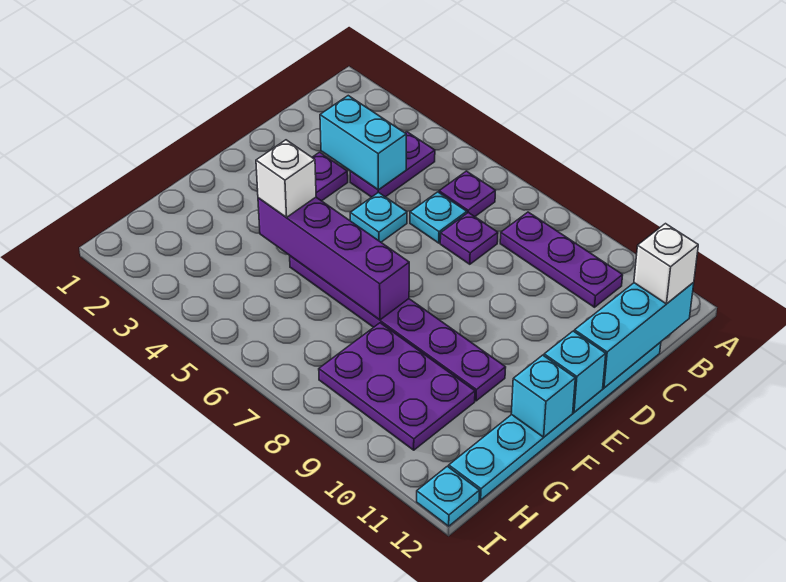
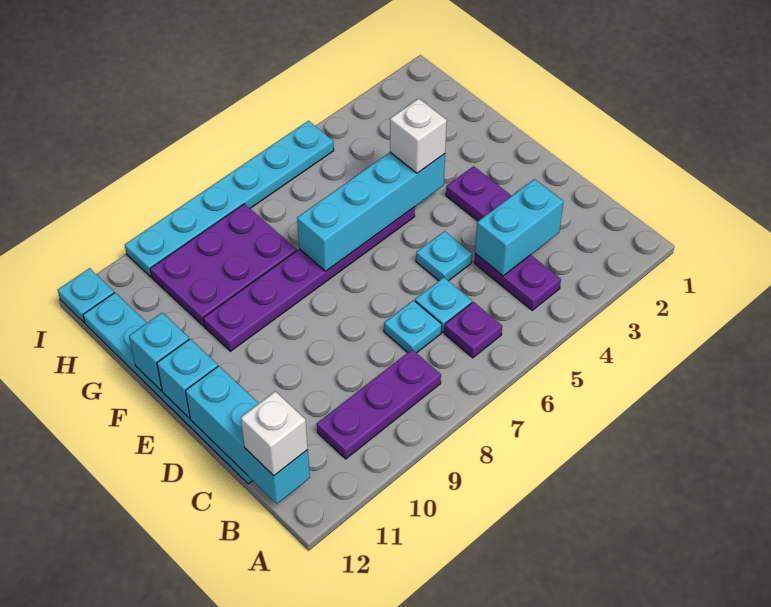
purple 1x1 plate [440,212,498,264] -> cyan 1x1 plate [384,300,442,353]
purple 1x4 brick [258,197,409,320] -> cyan 1x4 brick [297,152,445,271]
none -> cyan 1x6 plate [125,121,334,277]

